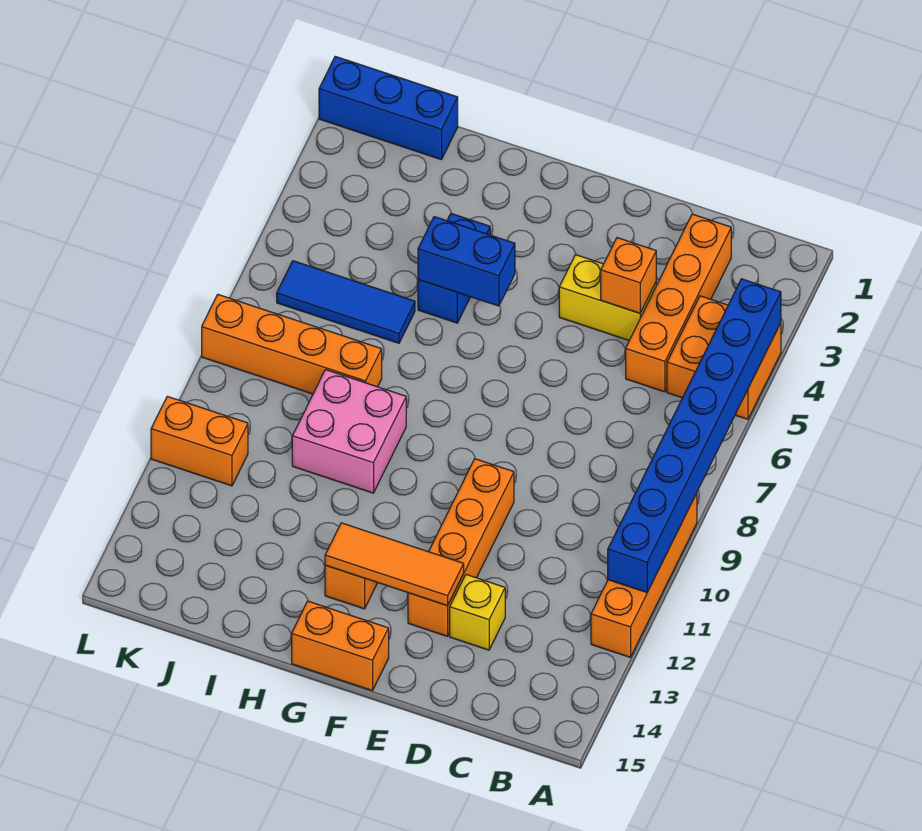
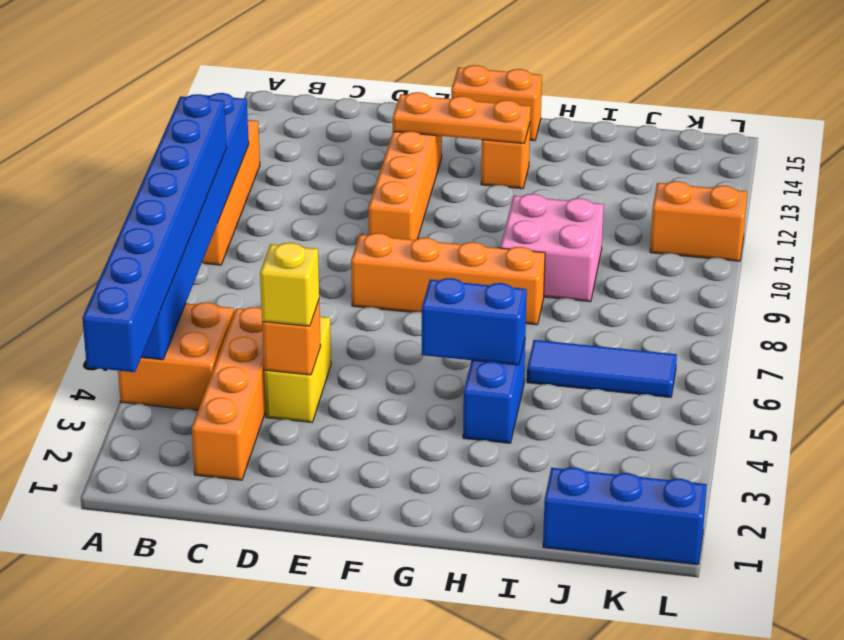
none -> blue 1x8 brick [82,94,227,372]
yellow 1x2 brick [559,254,656,340] -> yellow 1x2 brick turned to [264,317,331,422]
yellow 1x1 brick [450,575,505,650] -> yellow 1x1 brick moved to [260,243,319,326]
orange 1x3 tile [325,523,464,606] -> orange 1x3 plate [393,92,531,144]
orange 1x4 brick [202,295,382,394] -> orange 1x4 brick moved to [351,233,545,325]

